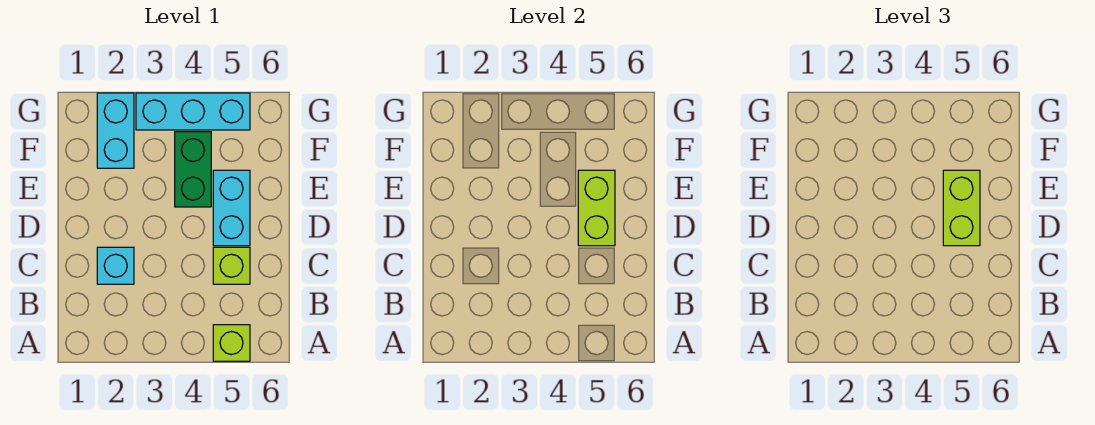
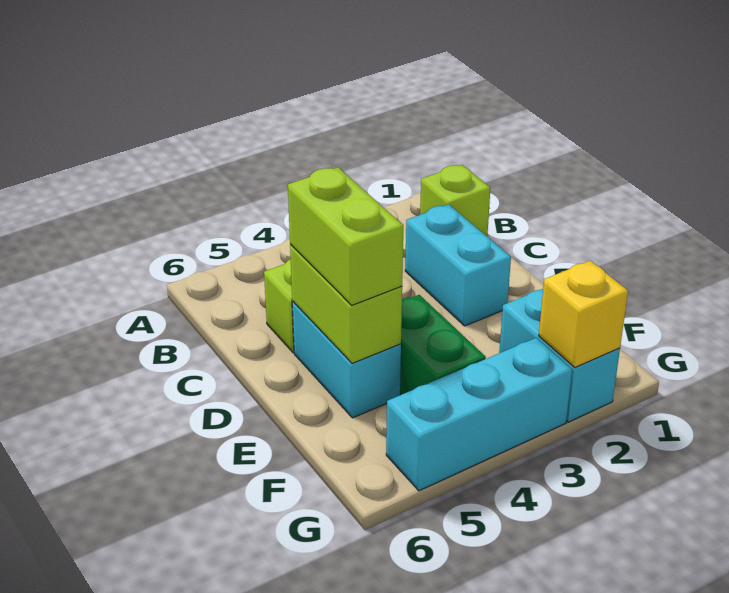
lime 1x1 brick [213,325,250,361] -> lime 1x1 brick moved to [420,165,490,236]
cyan 1x1 brick [97,247,134,284] -> cyan 1x2 brick [405,204,511,326]
none -> yellow 1x1 brick [539,261,628,367]

